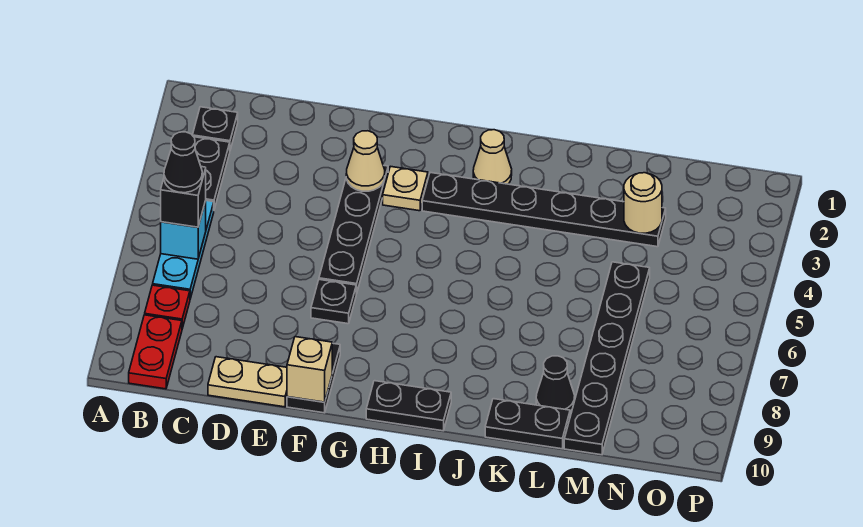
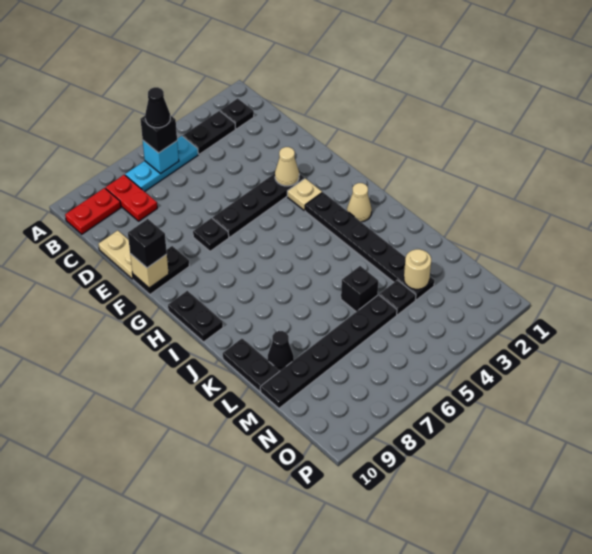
red 1x1 plate [145,285,190,328] -> red 1x2 plate [106,175,157,221]
none -> black 1x1 brick [128,219,167,268]
none -> black 1x1 brick [341,266,378,312]
none -> black 1x1 plate [379,280,416,315]

